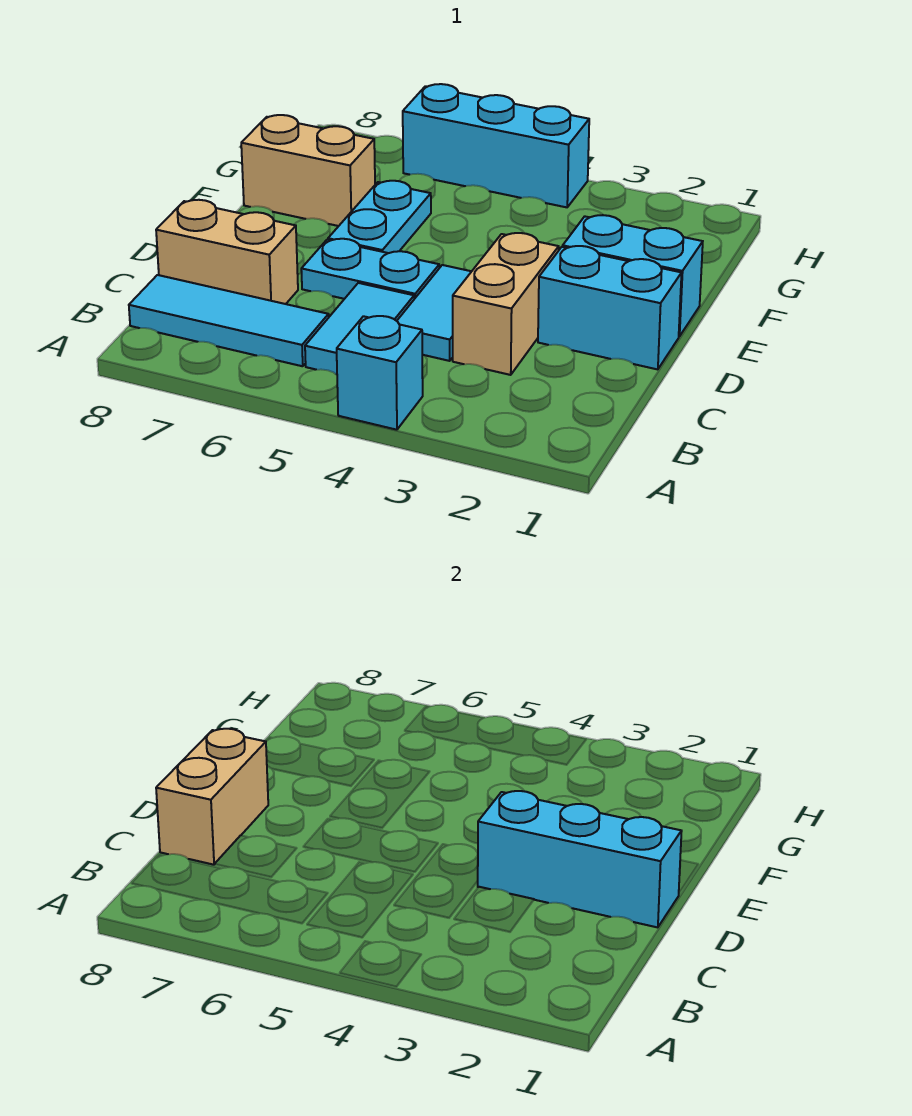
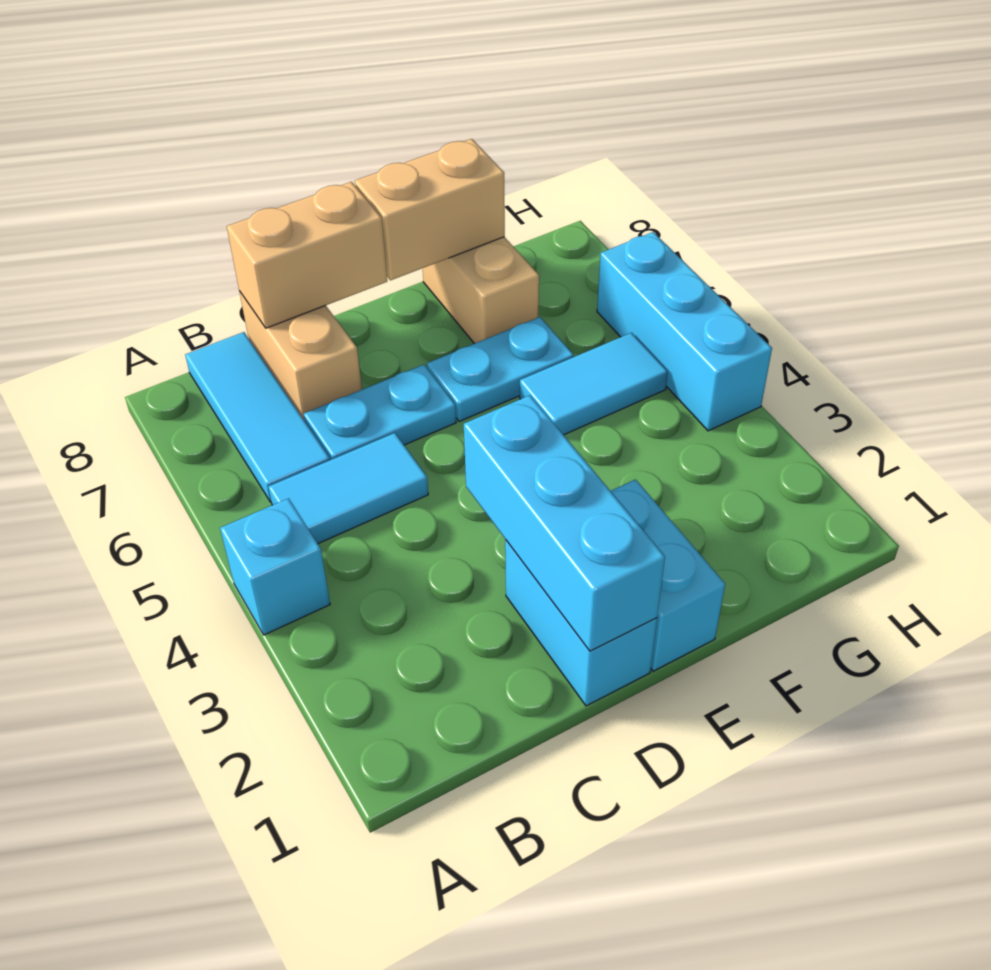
tan 1x2 brick [453,233,559,375] -> tan 1x2 brick moved to [355,139,505,280]
cyan 1x2 tile [397,265,472,361] -> cyan 1x2 tile moved to [520,333,668,435]
cyan 1x2 plate [301,239,439,299] -> cyan 1x2 plate turned to [304,364,456,460]

